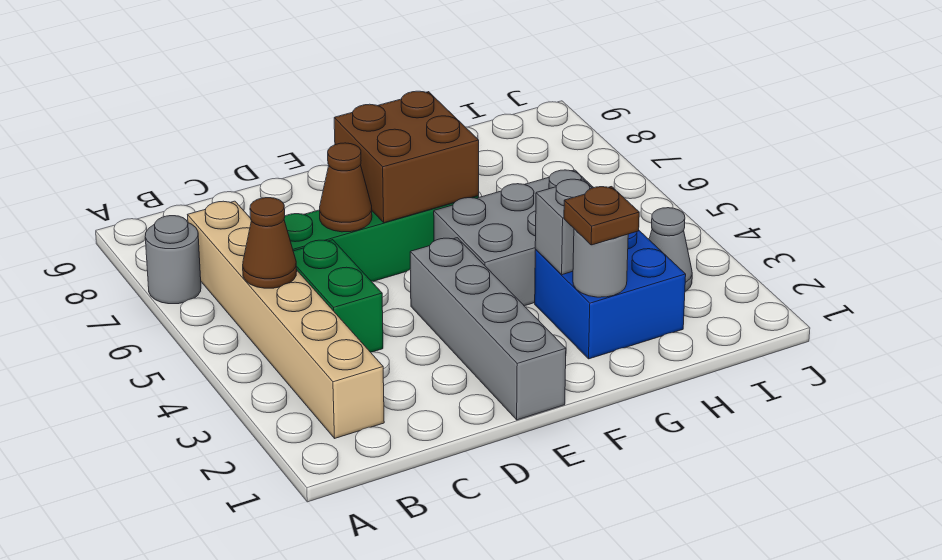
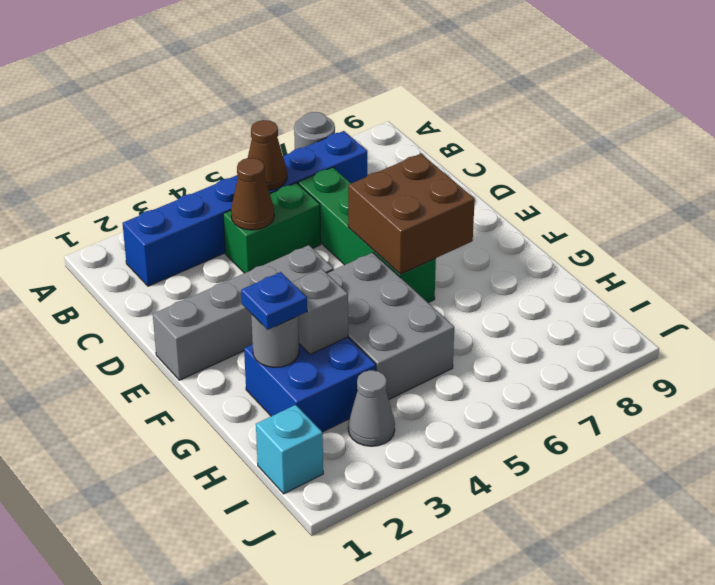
tan 1x6 brick [188,201,384,438] -> blue 1x6 brick [123,131,367,286]
brown 1x1 cone [320,143,372,232] -> brown 1x1 cone moved to [231,158,274,230]
brown 1x1 plate [564,187,639,245] -> blue 1x1 plate [241,272,307,330]
none -> cyan 1x1 brick [256,405,323,494]

